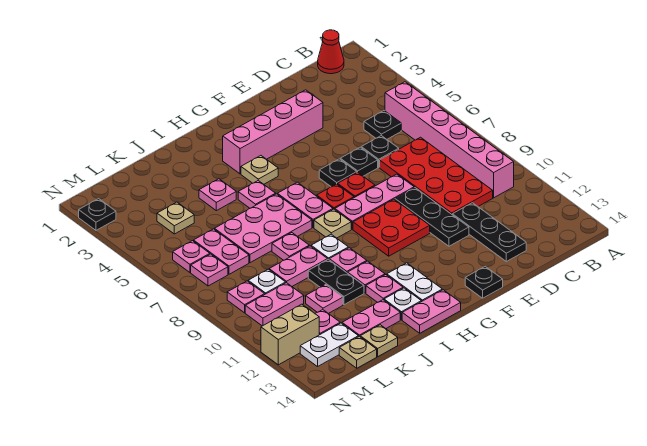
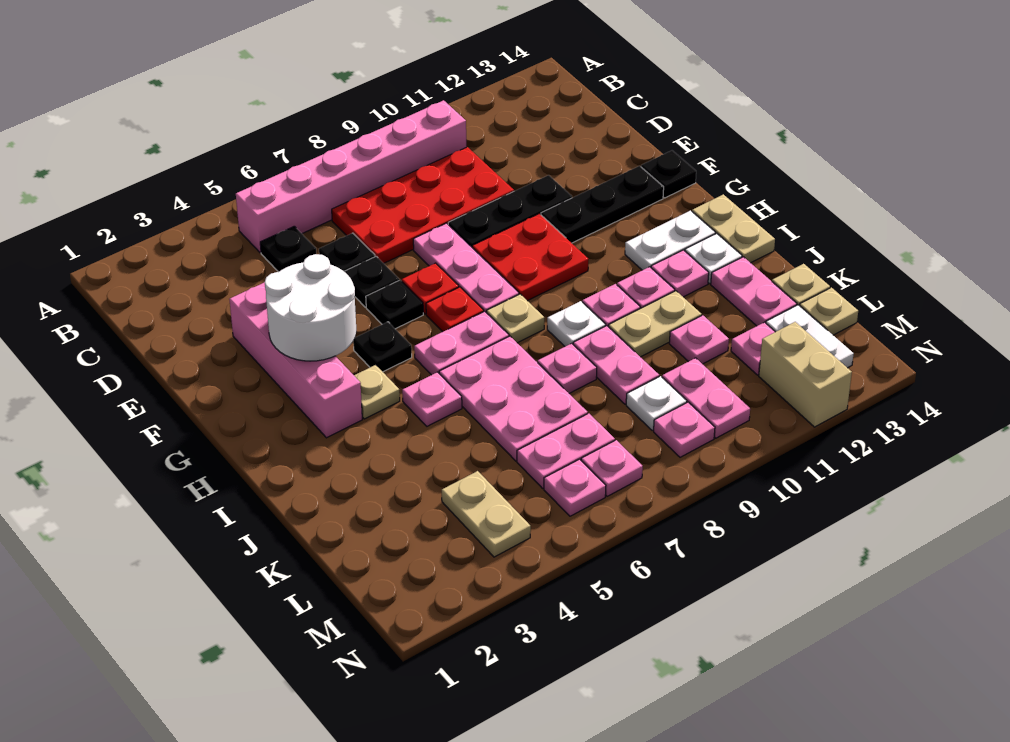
red 1x1 cone [318,30,344,74] -> none
black 1x3 plate [453,203,526,261] -> black 1x3 plate moved to [541,166,664,243]
none -> white 2x2 round brick [265,254,356,361]
pink 1x2 plate [402,290,461,333] -> tan 1x2 plate [692,194,775,263]
pink 1x1 plate [199,179,236,211] -> none
black 1x2 plate [308,259,364,305] -> tan 1x2 plate [609,291,702,357]
tan 1x1 plate [157,202,194,234] -> tan 1x2 plate [442,471,531,557]
black 1x1 plate [79,199,116,230] -> black 1x1 plate moved to [353,322,412,372]

